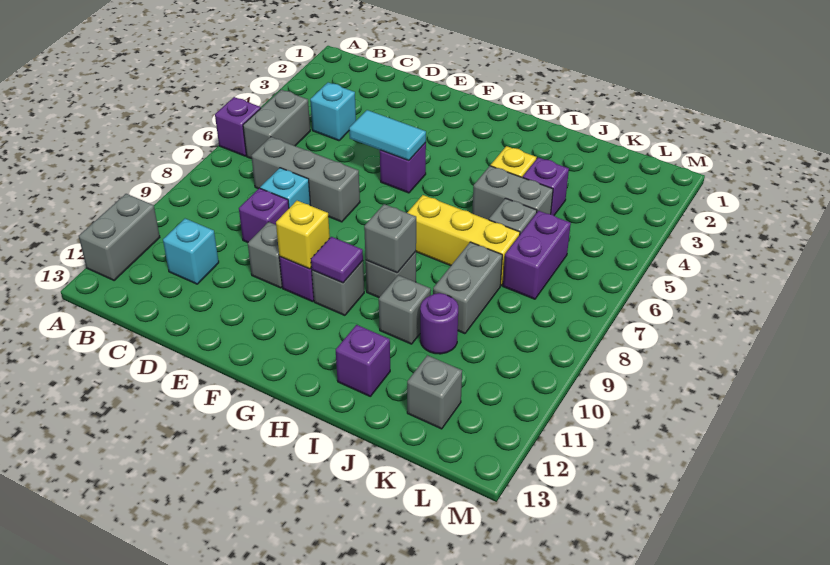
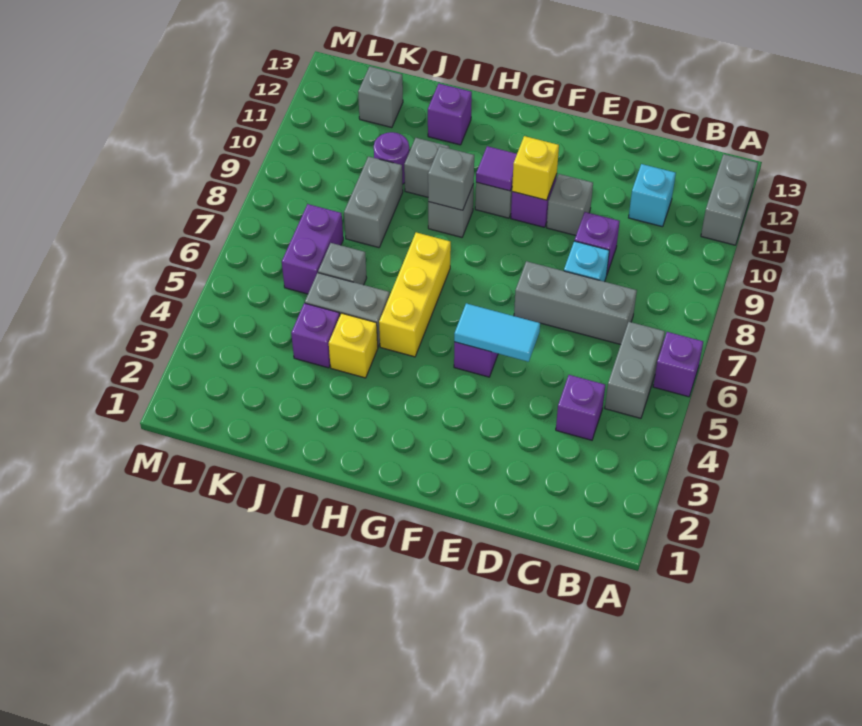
cyan 1x1 brick [310,83,356,141] -> purple 1x1 brick [556,375,605,440]
yellow 1x3 brick [407,195,520,286] -> yellow 1x3 brick turned to [379,233,451,357]

